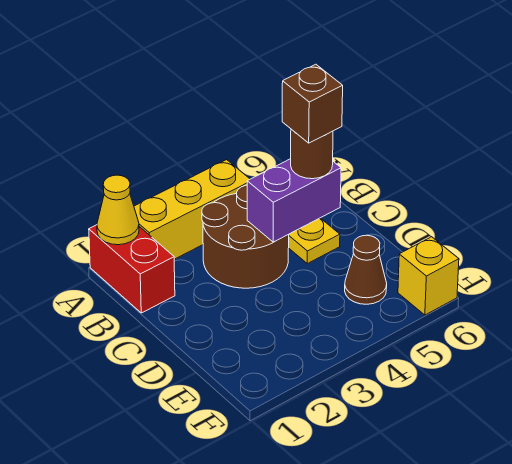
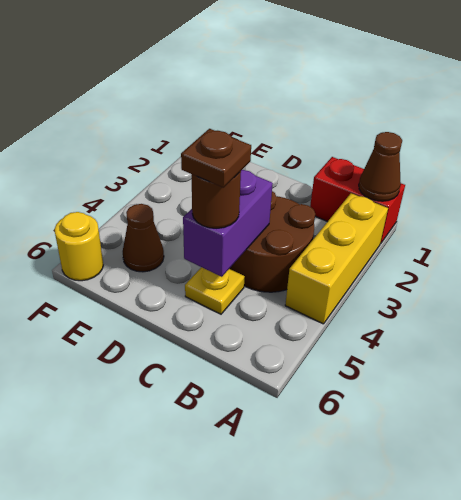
yellow 1x1 cone [97,175,139,245] -> brown 1x1 cone [359,132,402,201]
brown 1x1 brick [282,64,343,143] -> brown 1x1 plate [181,129,251,188]
yellow 1x1 brick [398,237,459,315] -> yellow 1x1 round brick [55,212,103,281]

